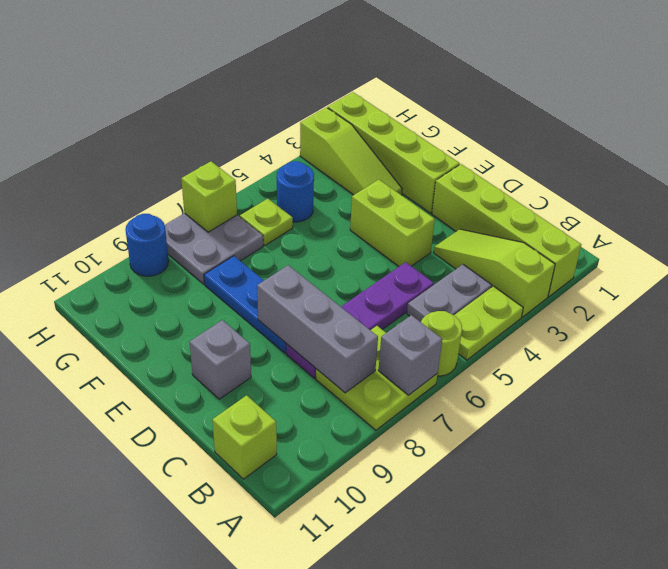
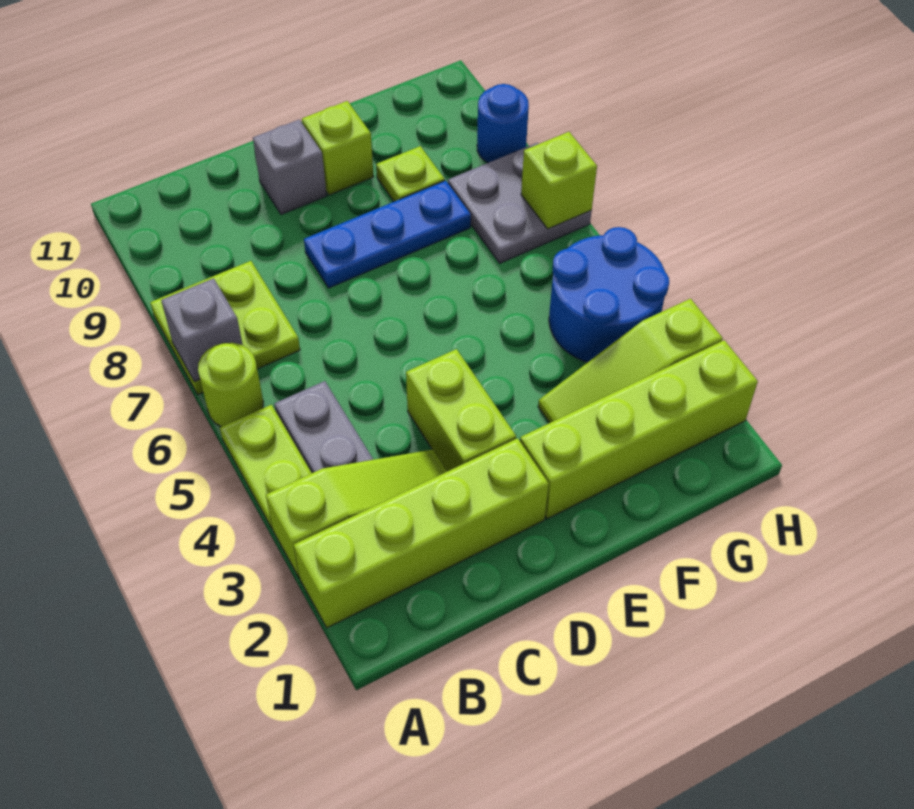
grey 1x3 brick [257,265,378,393] -> none
lime 1x1 brick [212,395,277,479] -> lime 1x1 brick moved to [302,101,374,195]
purple 1x4 plate [287,262,434,378] -> none
lime 1x2 brick [350,179,435,266] -> lime 1x2 brick turned to [406,349,516,472]
blue 1x1 round brick [277,161,314,222] -> blue 2x2 round brick [549,227,669,362]
lime 1x1 plate [240,199,293,245] -> lime 1x1 plate moved to [376,146,445,202]

